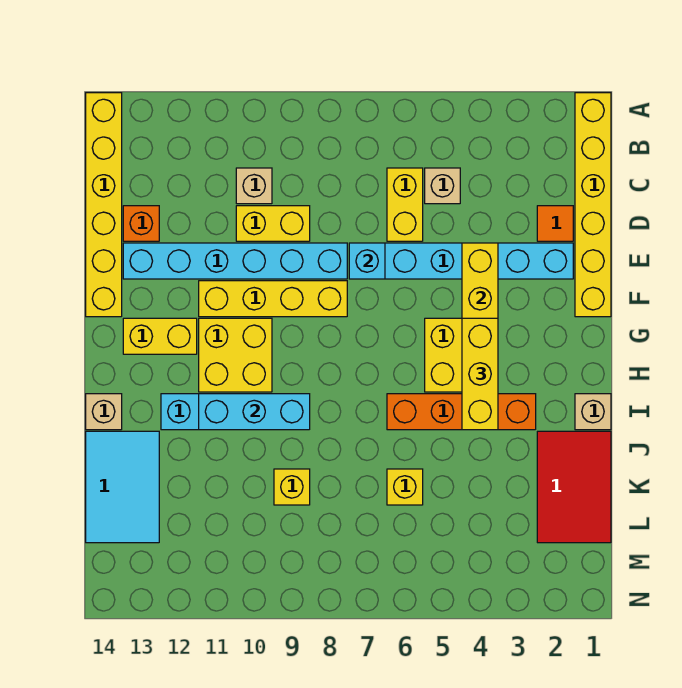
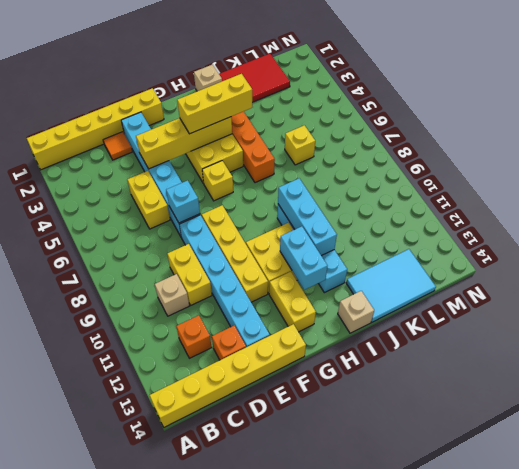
tan 1x1 brick [425,168,460,204] -> none
yellow 1x2 brick [387,168,423,241] -> yellow 1x2 brick turned to [127,171,170,229]
none -> orange 1x1 brick [176,315,212,358]
none -> cyan 1x2 brick [280,226,327,290]
yellow 1x1 brick [274,469,310,505] -> yellow 1x1 brick moved to [202,161,233,201]

